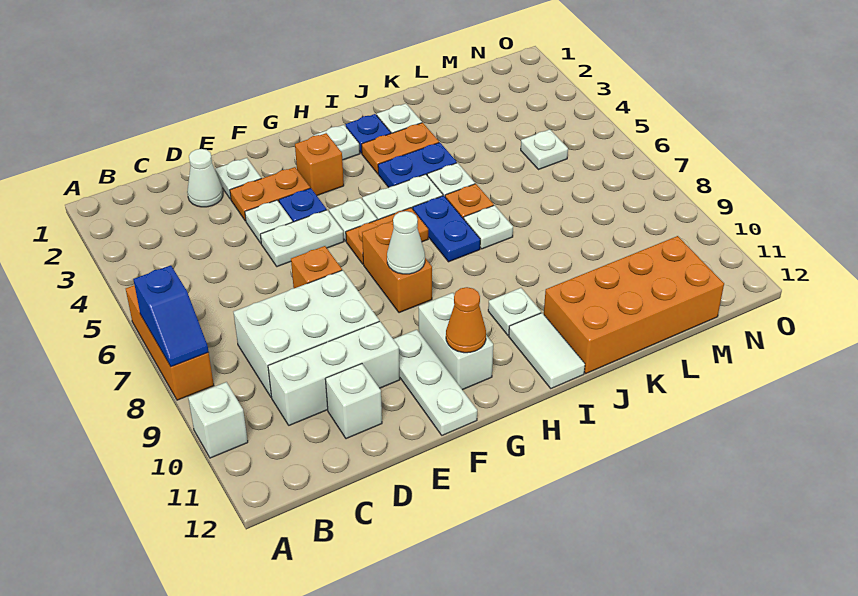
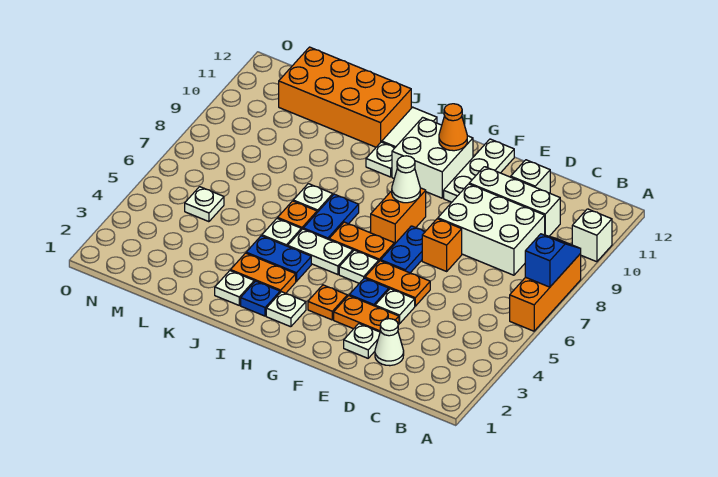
white 1x2 plate [260,210,344,267] -> orange 1x2 plate [365,261,430,306]
none -> blue 1x2 plate [381,226,425,273]
orange 1x1 brick [295,133,344,195] -> orange 1x1 plate [308,285,347,320]
white 1x2 brick [419,293,493,390] -> white 2x2 brick [392,117,473,198]

